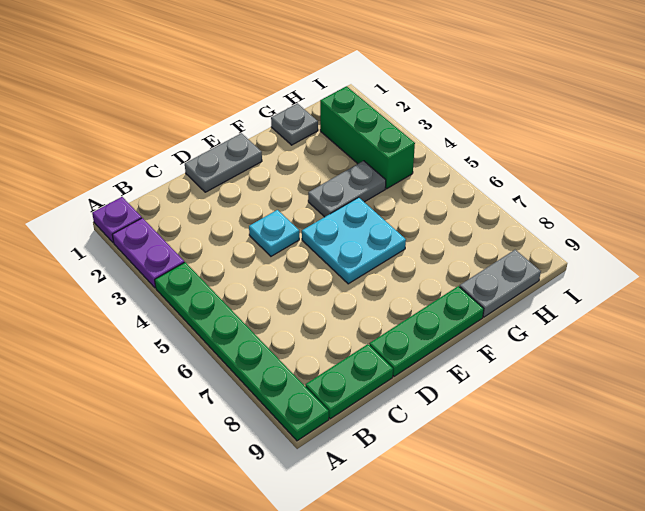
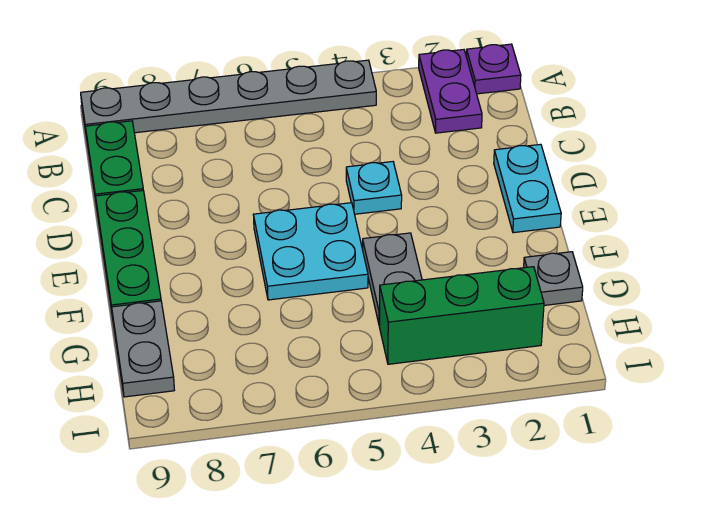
purple 1x2 plate [113,218,184,288] -> purple 1x2 plate turned to [419,50,482,133]
green 1x6 plate [155,262,329,441] -> grey 1x6 plate [81,60,376,133]
grey 1x2 plate [185,133,262,192] -> cyan 1x2 plate [494,144,561,233]

